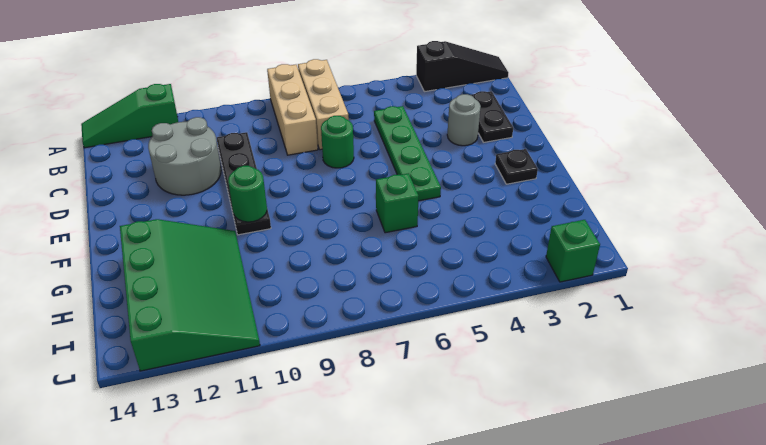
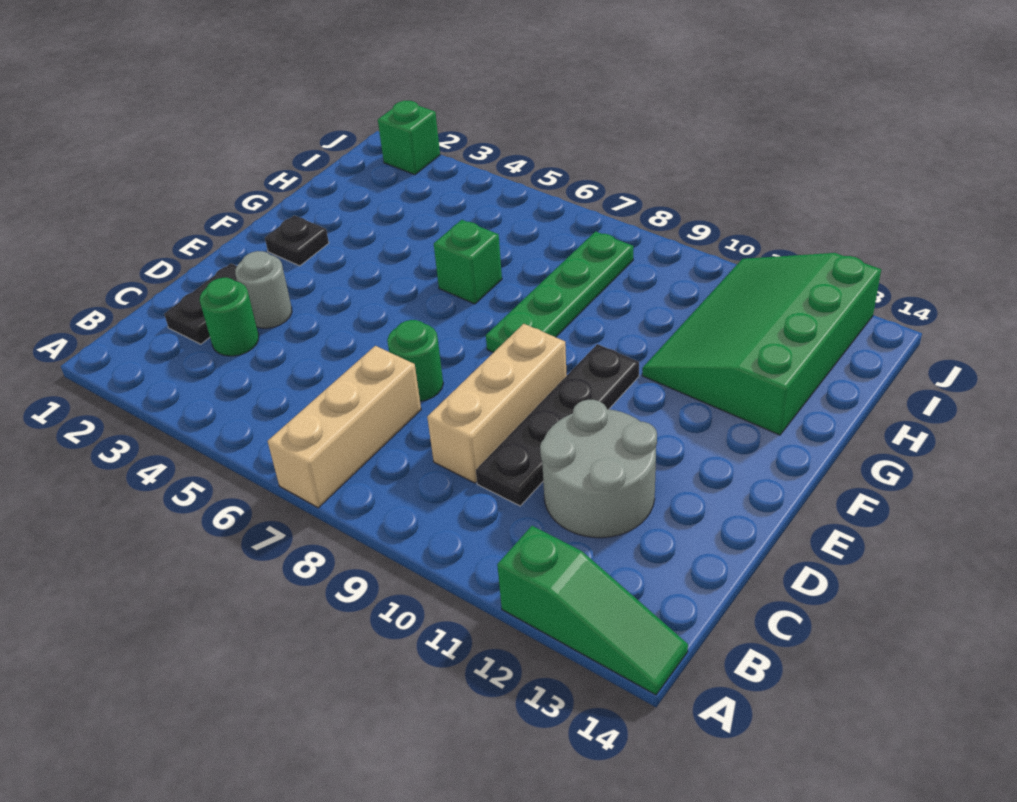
black 1x3 slope [416,41,509,92] -> none
tan 1x3 brick [267,64,318,155] -> tan 1x3 brick moved to [427,324,567,483]
green 1x4 plate [374,106,441,201] -> green 1x4 plate moved to [486,232,633,353]
green 1x1 round brick [228,166,267,222] -> green 1x1 round brick moved to [200,278,259,356]

